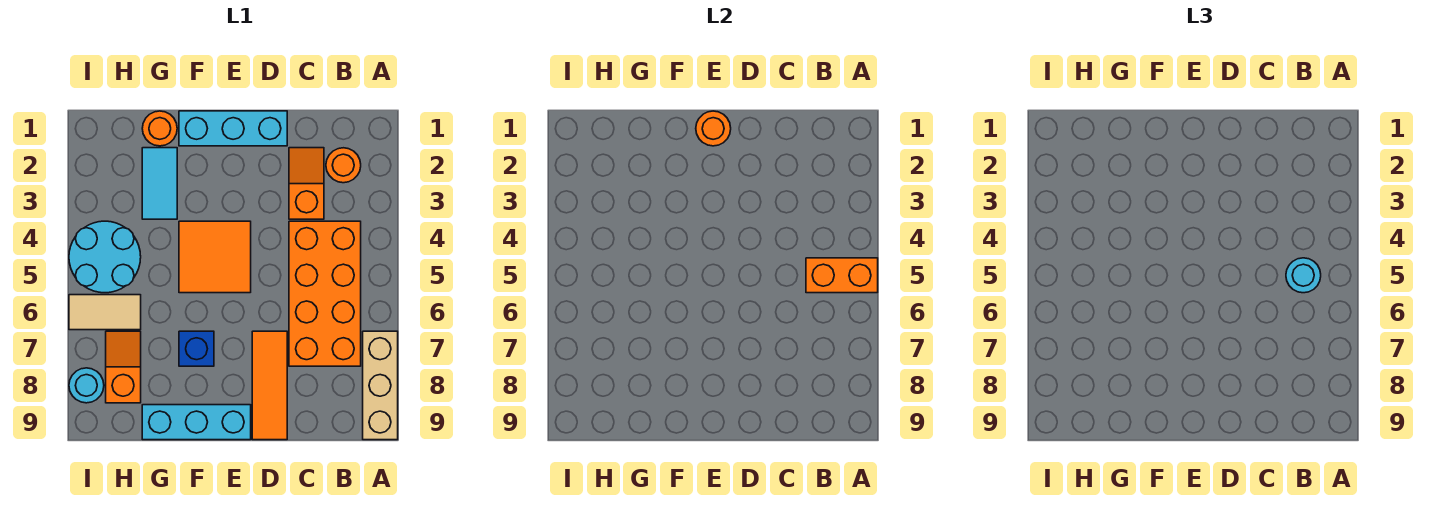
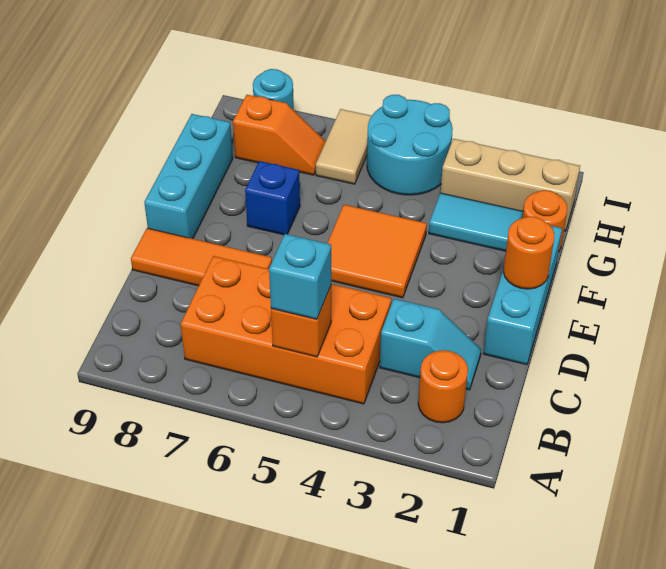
orange 1x2 brick [806,258,878,293] -> orange 1x1 brick [271,286,331,357]
tan 1x3 brick [363,331,398,440] -> tan 1x3 brick moved to [441,139,580,231]
cyan 1x1 round brick [1286,258,1321,293] -> cyan 1x1 brick [269,234,331,319]
orange 1x2 slope [289,148,324,219] -> cyan 1x2 slope [380,299,481,390]

